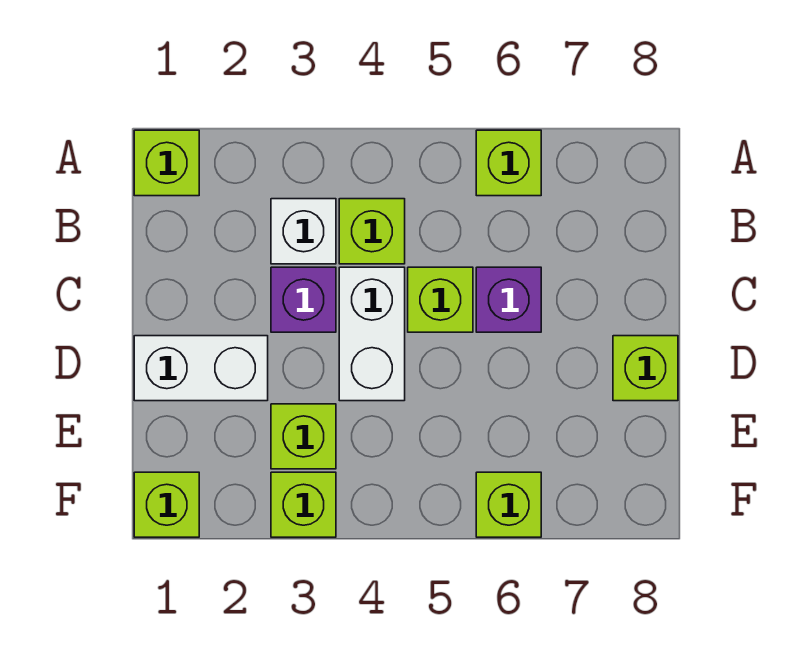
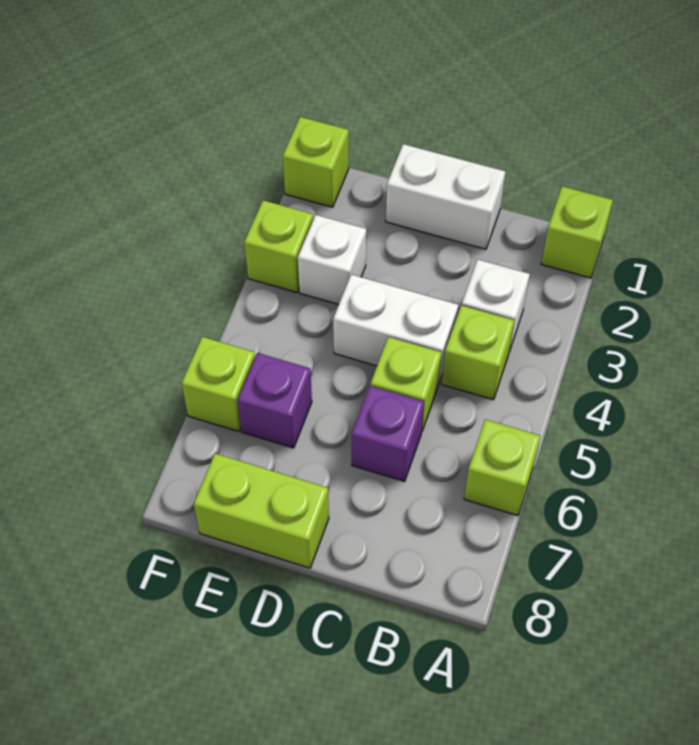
purple 1x1 brick [271,267,336,332] -> purple 1x1 brick moved to [238,353,312,448]
white 1x2 brick [134,336,268,401] -> white 1x2 brick turned to [386,144,506,249]
lime 1x1 brick [613,336,678,401] -> lime 1x2 brick [194,453,329,568]
lime 1x1 brick [271,404,336,469] -> white 1x1 brick [298,215,366,304]

